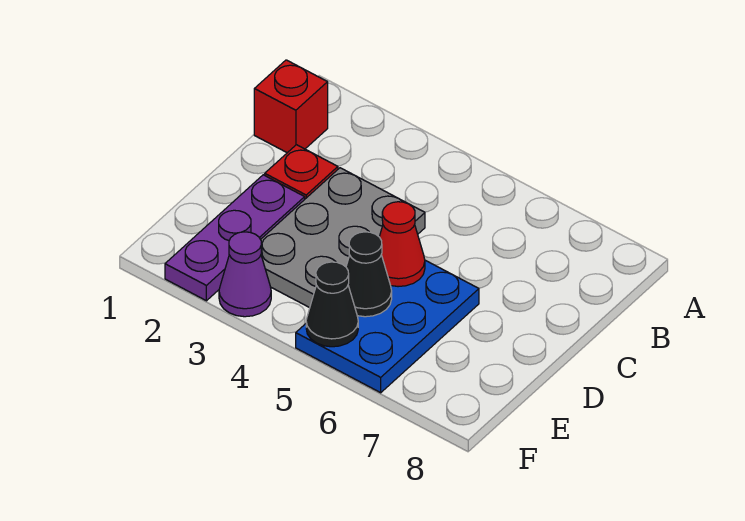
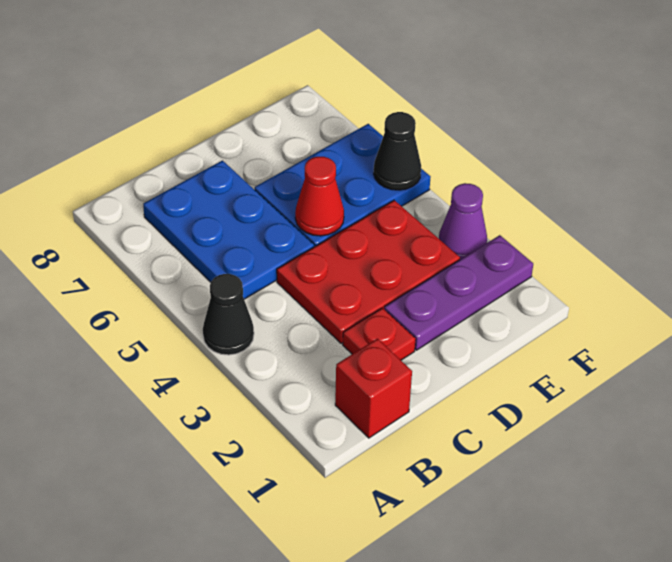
none -> blue 2x3 plate [143,161,314,299]
grey 2x3 plate [261,168,425,308] -> red 2x3 plate [277,200,460,343]
black 1x1 cone [346,232,392,317] -> black 1x1 cone moved to [203,274,254,355]

